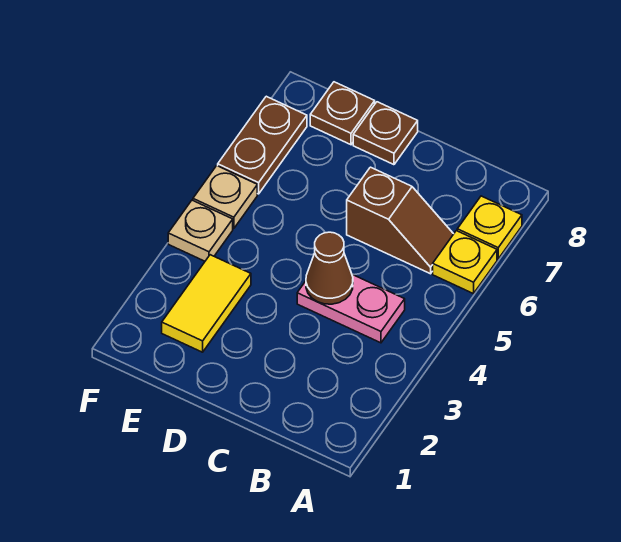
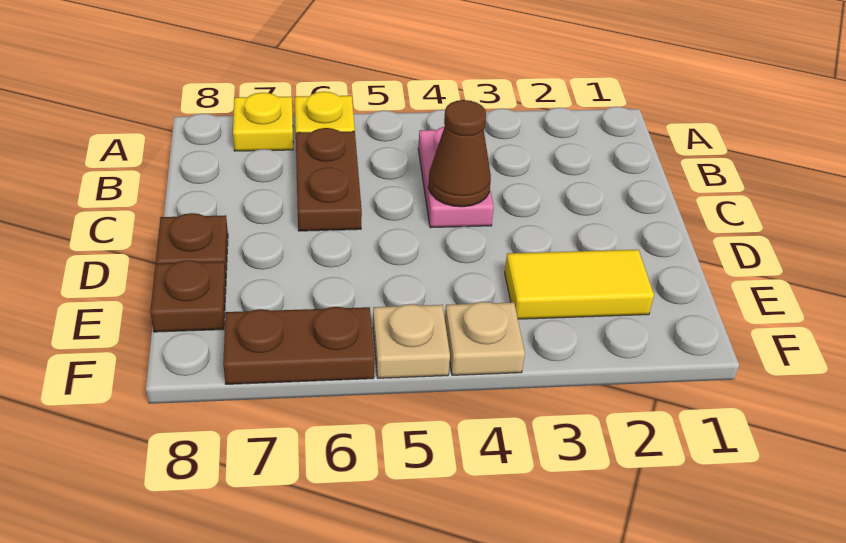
brown 1x2 slope [347,167,453,274] -> brown 1x2 plate [296,128,362,231]

